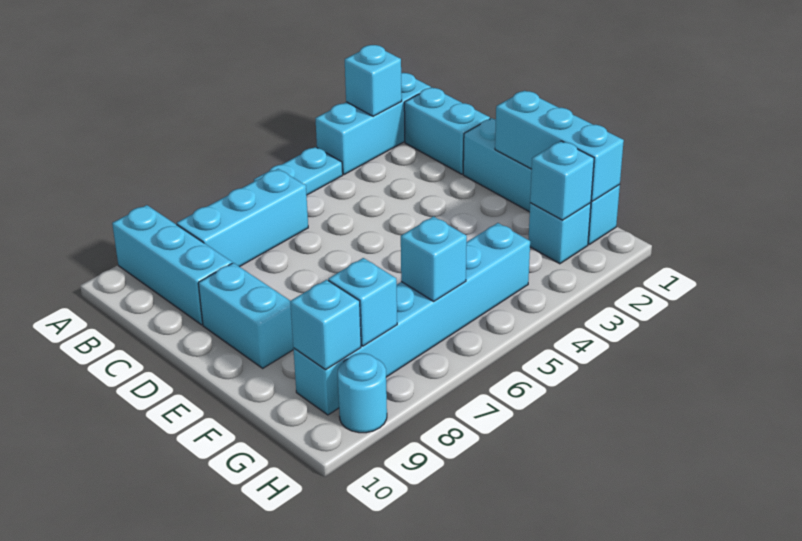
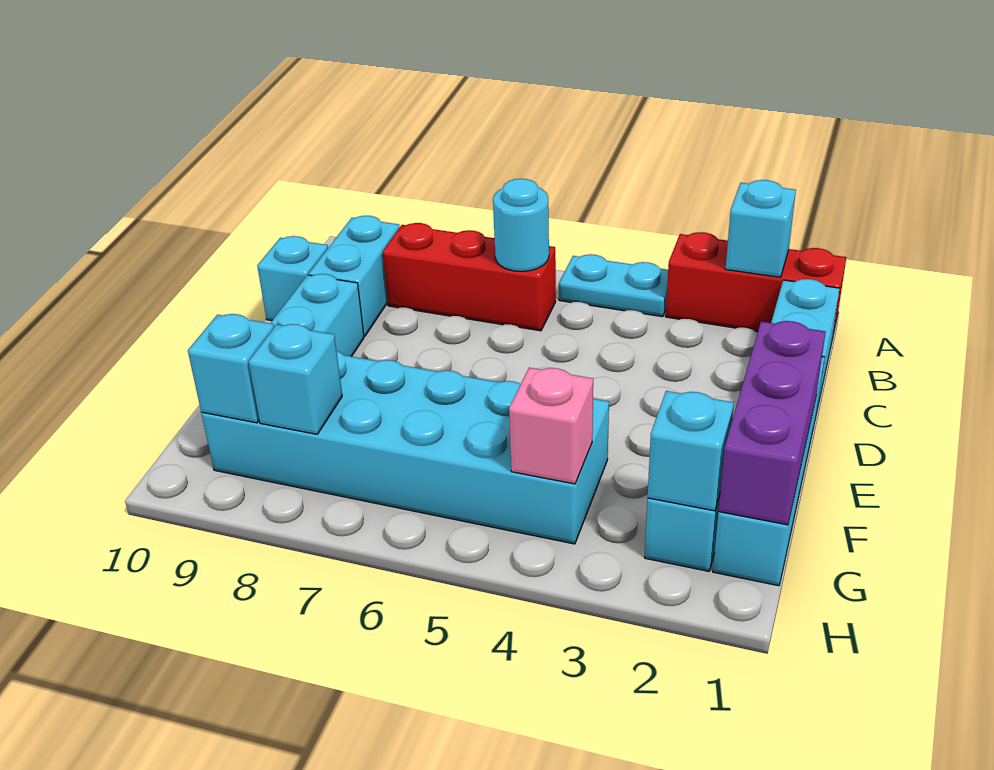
cyan 1x3 brick [315,73,431,175] -> red 1x3 brick [666,232,846,338]
cyan 1x3 brick [112,205,232,325] -> cyan 1x2 brick [309,216,400,336]
cyan 1x3 brick [177,169,308,267] -> red 1x3 brick [383,223,556,331]
cyan 1x3 brick [495,91,624,201] -> purple 1x3 brick [719,321,826,525]
cyan 1x6 brick [293,223,530,415] -> cyan 2x6 brick [202,351,609,544]
none -> pink 1x1 brick [509,368,593,484]
cyan 1x1 brick [401,216,467,301] -> cyan 1x1 brick moved to [257,236,328,321]
cyan 1x1 round brick [338,353,387,433] -> cyan 1x1 round brick moved to [493,179,549,271]

